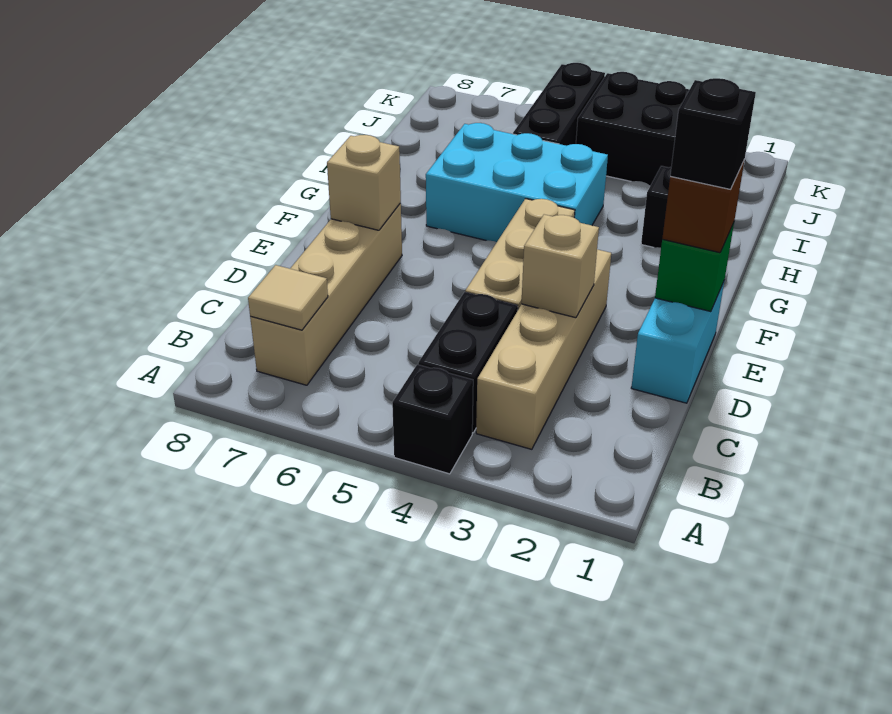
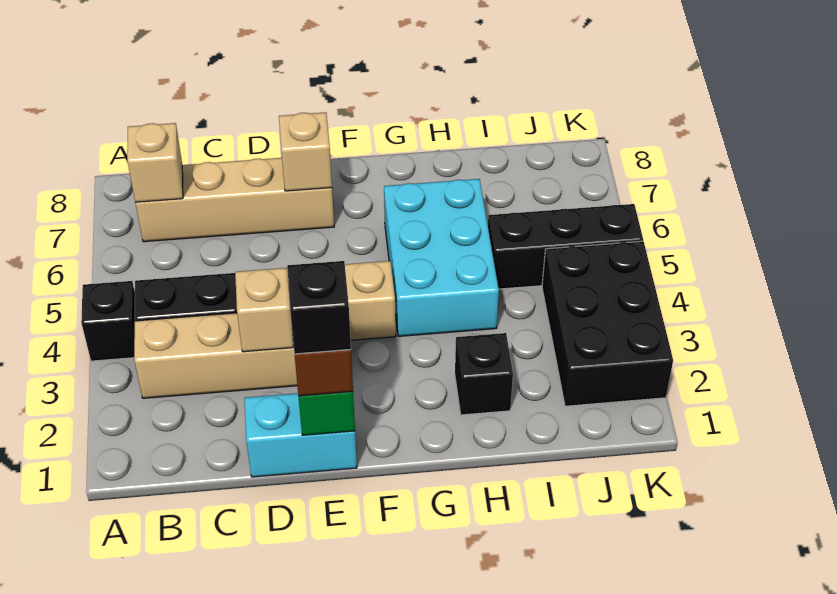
tan 1x1 tile [248,265,328,330] -> tan 1x1 brick [127,123,183,202]

